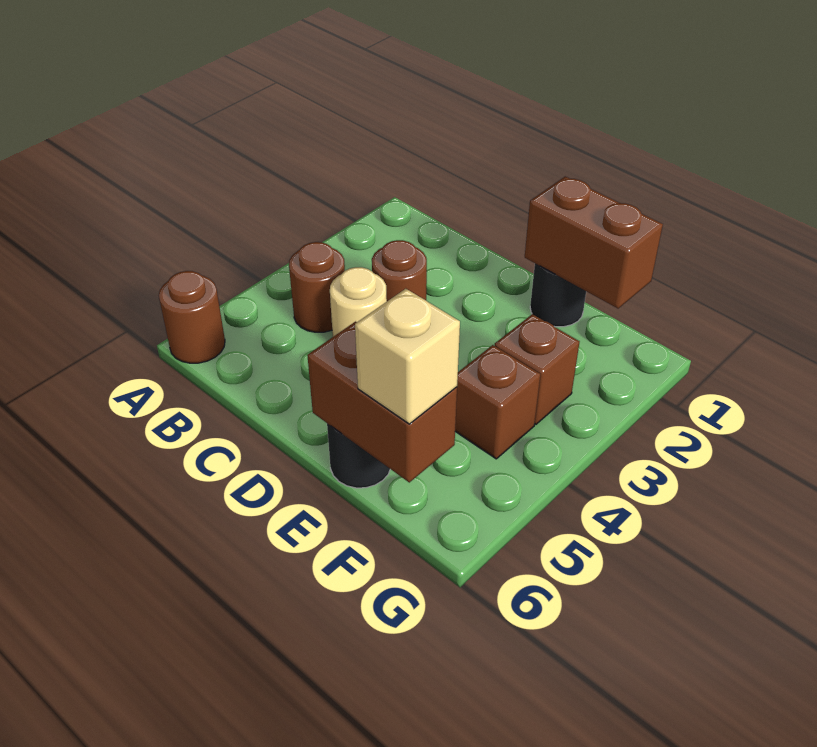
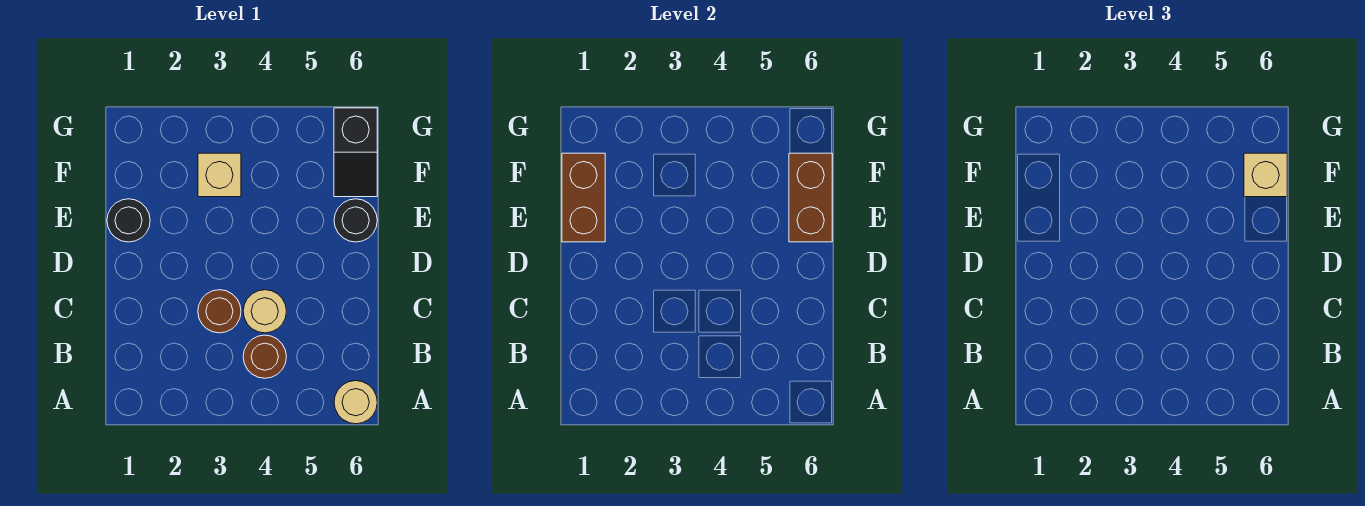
brown 1x1 round brick [159,271,225,363] -> tan 1x1 round brick [334,381,377,424]
brown 1x1 brick [495,314,579,424] -> tan 1x1 brick [198,153,241,197]
brown 1x1 brick [455,345,540,459] -> none
none -> black 1x2 slope [334,108,377,197]

